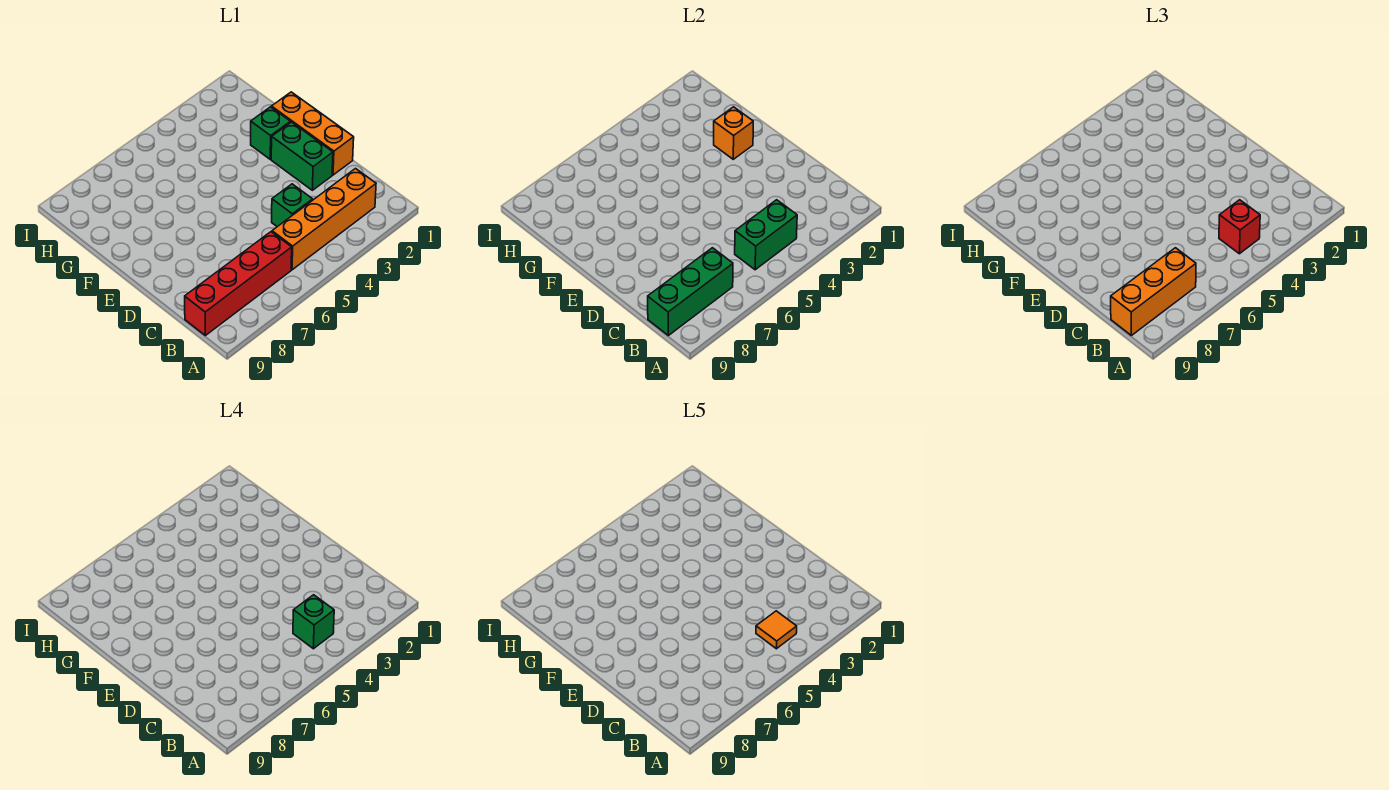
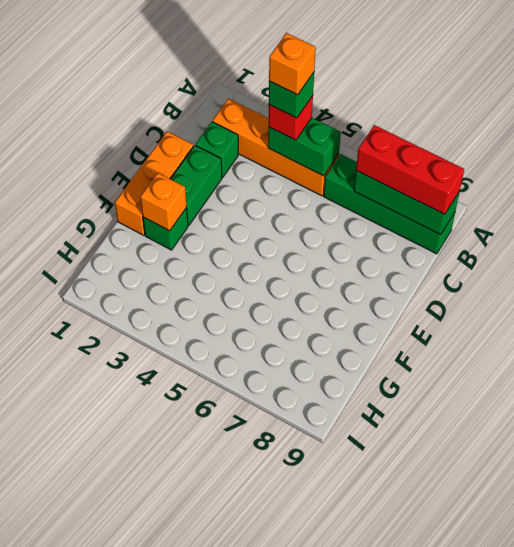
orange 1x1 tile [756,611,797,649] -> orange 1x1 brick [269,33,316,95]
red 1x4 brick [185,232,292,335] -> green 1x4 brick [324,154,455,254]
orange 1x3 brick [1111,248,1196,335] -> red 1x3 brick [356,125,464,214]
green 1x1 brick [272,184,313,227] -> green 1x1 brick moved to [196,122,238,177]

